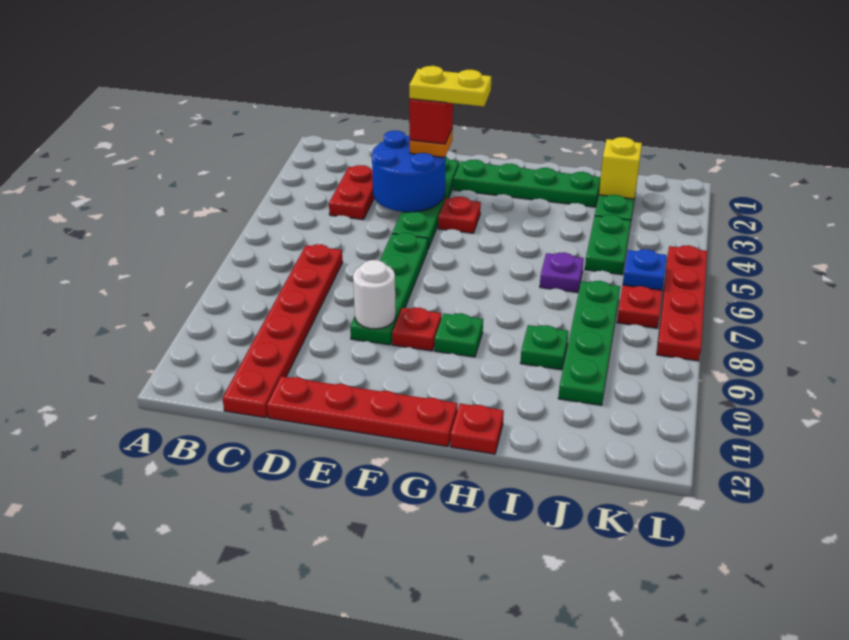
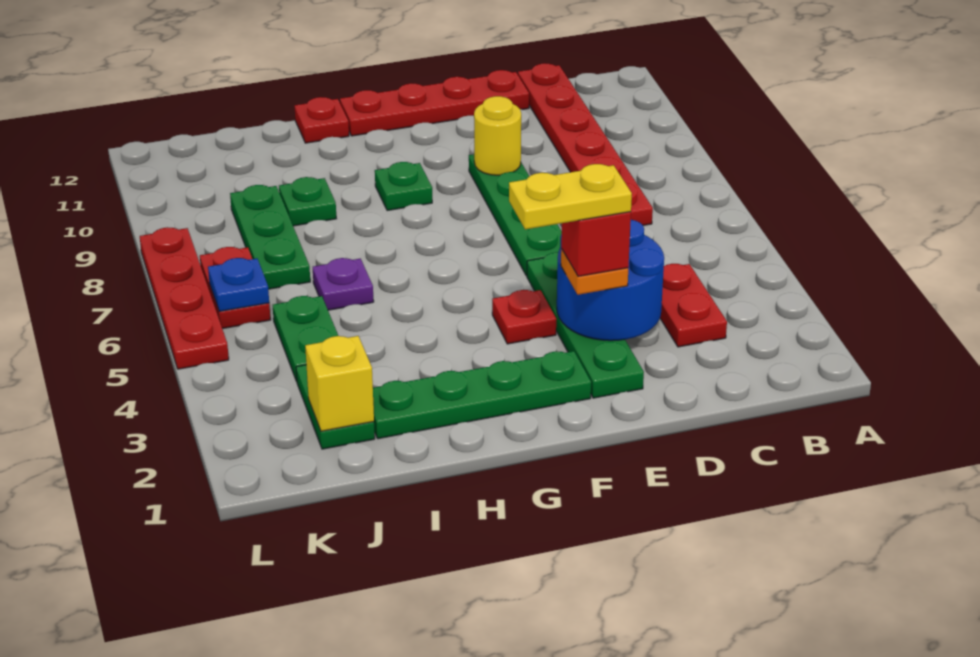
white 1x1 round brick [353,260,396,329] -> yellow 1x1 round brick [474,96,521,175]
red 1x1 plate [392,308,441,351] -> none
green 1x4 plate [558,281,620,405] -> green 1x3 plate [230,185,310,289]

